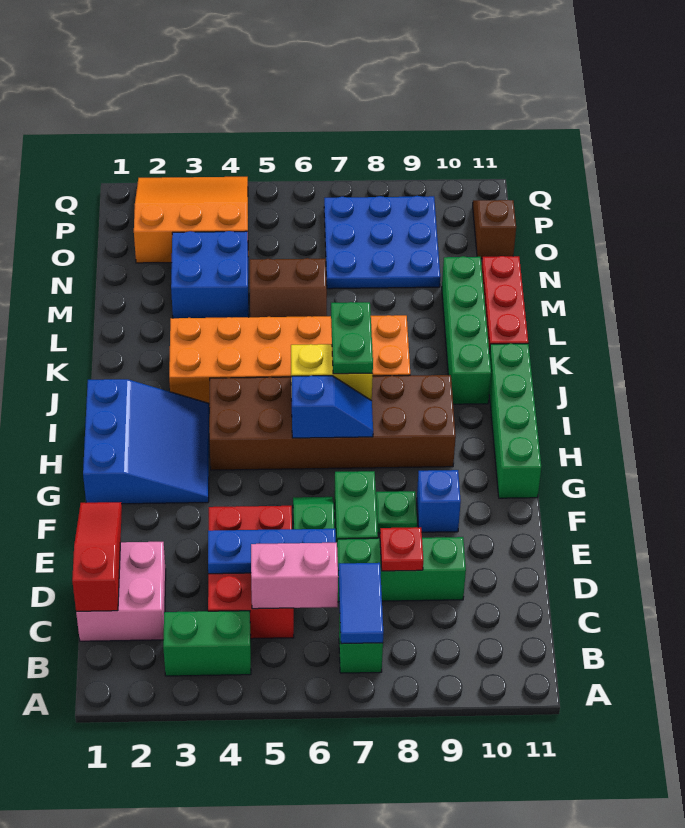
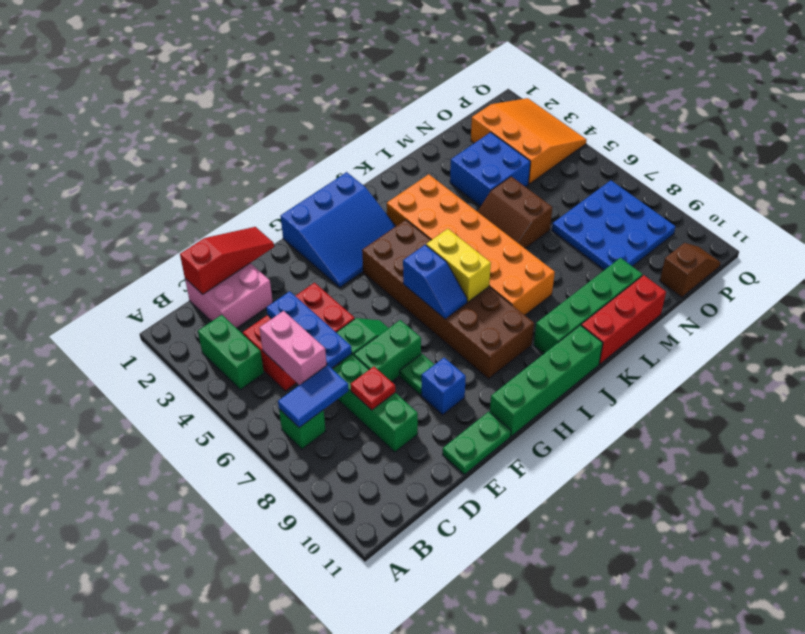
green 1x2 plate [331,302,373,374] -> green 1x2 plate moved to [443,412,511,474]

